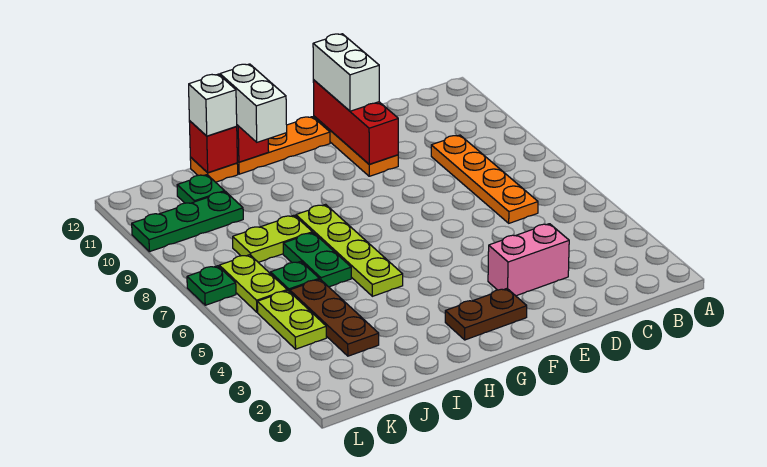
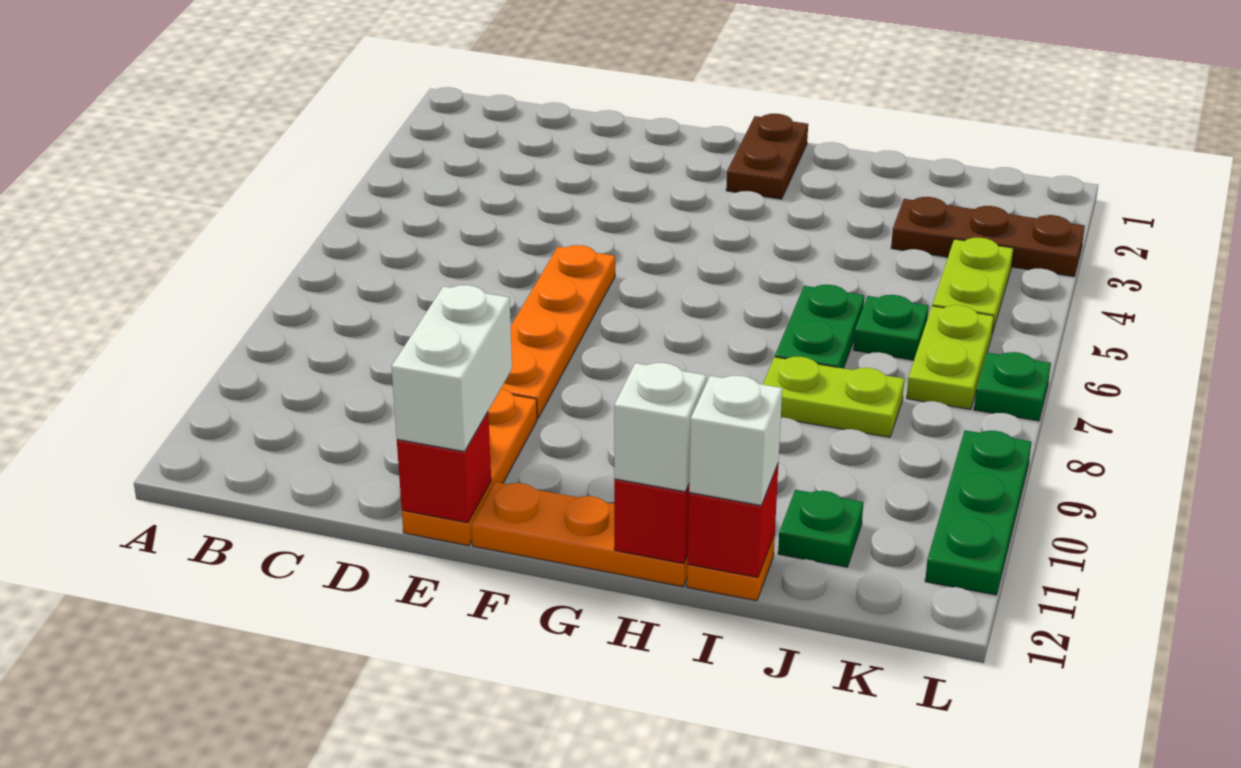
orange 1x4 plate [431,135,538,223] -> orange 1x4 plate moved to [501,245,615,419]
pink 1x2 brick [488,224,569,296] -> none
red 1x3 brick [313,80,398,164] -> red 1x1 brick [397,412,491,523]
brown 1x2 plate [445,289,527,340] -> brown 1x2 plate turned to [726,114,808,199]
lime 1x4 plate [296,204,403,296] -> none
white 1x2 brick [220,64,287,142] -> white 1x1 brick [614,363,706,492]
brown 1x3 plate [290,279,379,356] -> brown 1x3 plate turned to [891,197,1085,277]
green 1x3 plate [132,192,243,252] -> green 1x3 plate turned to [925,430,1032,595]

